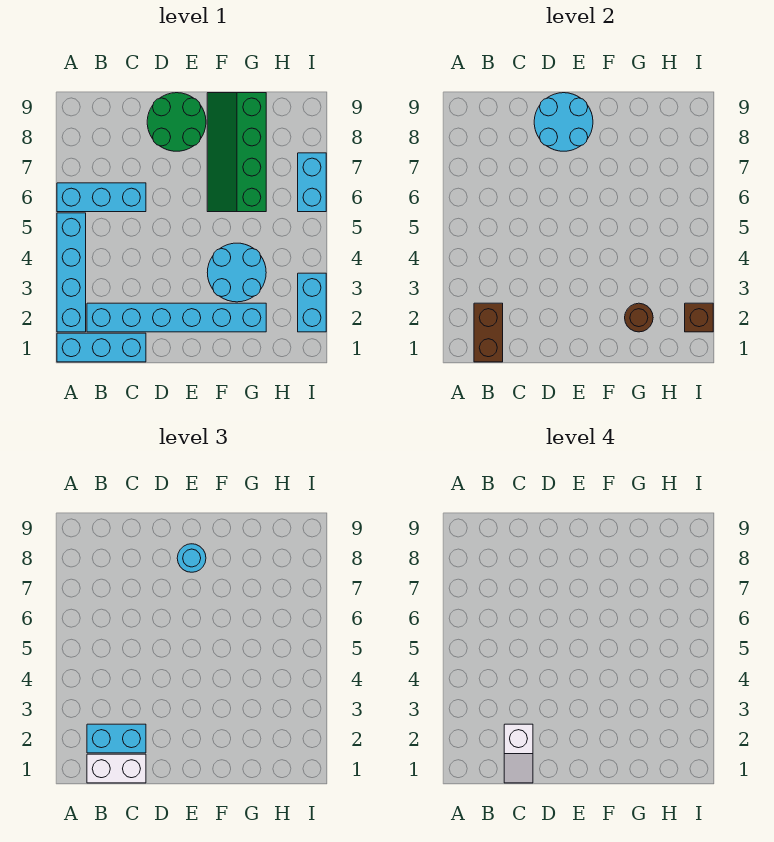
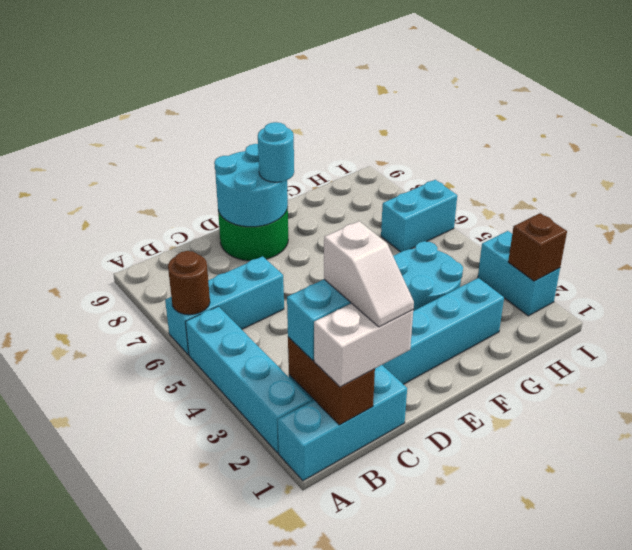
green 2x4 slope [207,93,266,212] -> none
brown 1x1 round brick [625,303,653,332] -> brown 1x1 round brick moved to [168,251,210,315]
cyan 1x2 brick [298,153,326,212] -> cyan 1x2 brick turned to [381,180,457,252]

